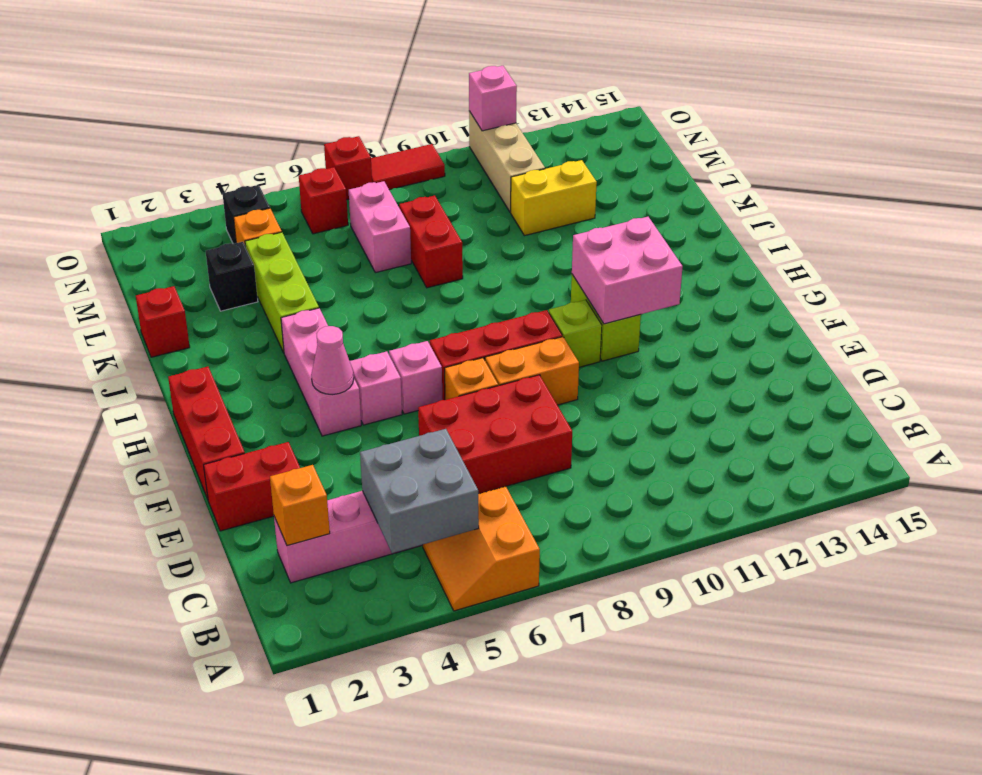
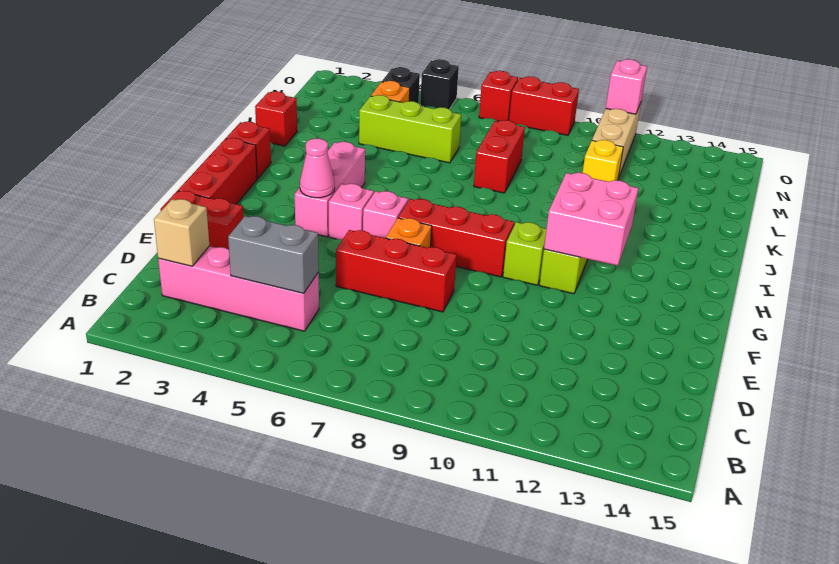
orange 2x2 slope [423,486,540,611] -> none
grey 2x2 brick [360,429,479,553] -> grey 1x2 brick [228,216,319,293]
orange 1x1 brick [270,465,330,546] -> tan 1x1 brick [154,199,209,266]
red 2x3 brick [418,375,572,494] -> red 1x3 brick [336,230,457,312]
orange 1x2 brick [485,337,579,405] -> none
lime 1x3 brick [245,232,319,352] -> lime 1x3 brick turned to [359,95,461,163]
black 1x1 brick [206,242,258,311] -> black 1x1 brick moved to [420,59,459,109]
pink 1x2 brick [349,181,411,273] -> none
yellow 1x2 brick [511,160,597,236] -> yellow 1x1 brick [583,140,623,182]
red 1x1 brick [299,167,348,234] -> red 1x1 brick moved to [226,122,271,179]
red 1x2 tile [371,144,445,190] -> red 1x2 brick [509,76,579,135]

